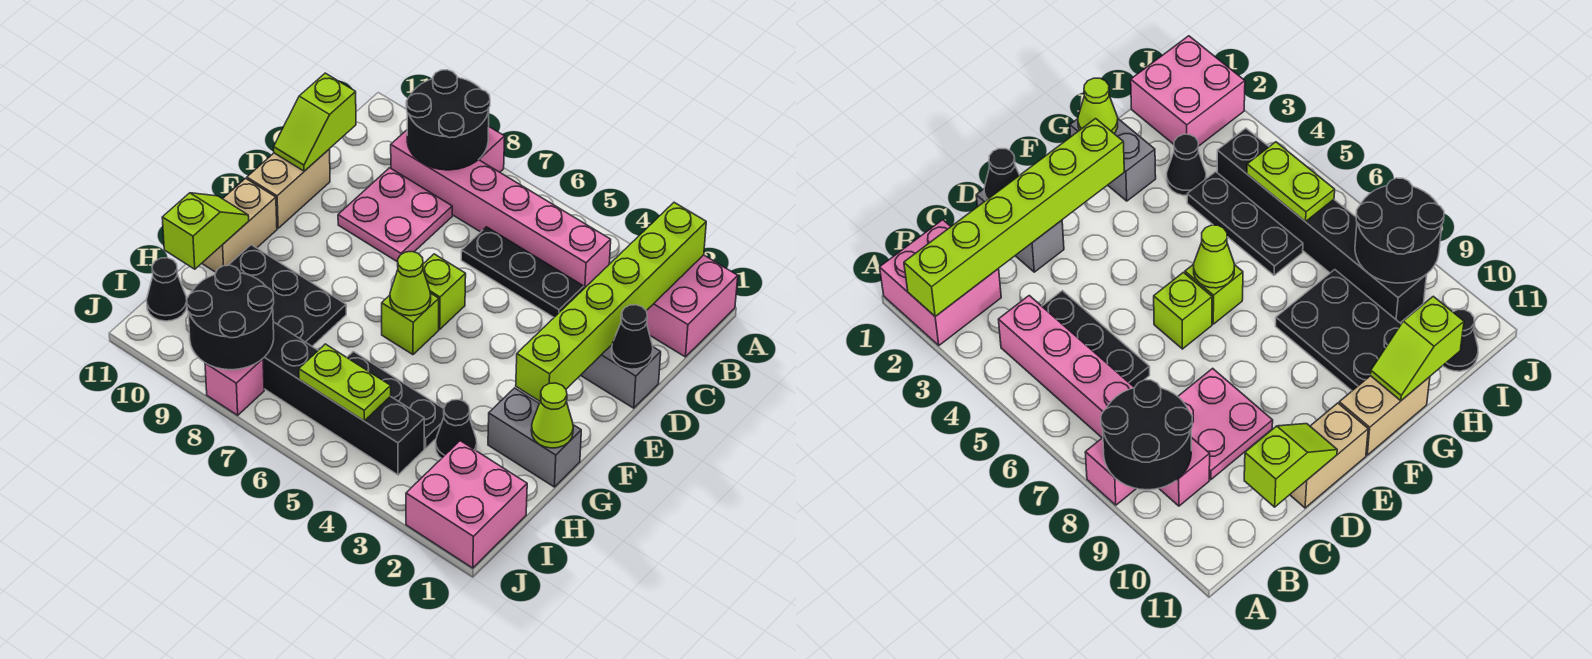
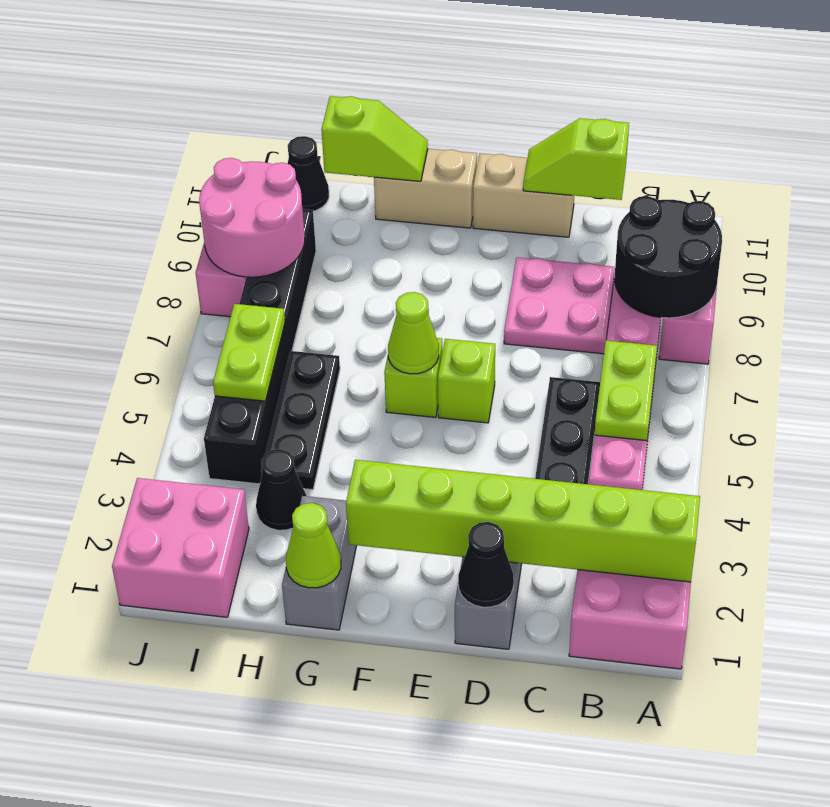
none -> lime 1x2 plate [594,341,657,441]
black 2x3 plate [229,245,346,346] -> none
black 2x2 round brick [187,265,274,370] -> pink 2x2 round brick [199,158,305,277]

